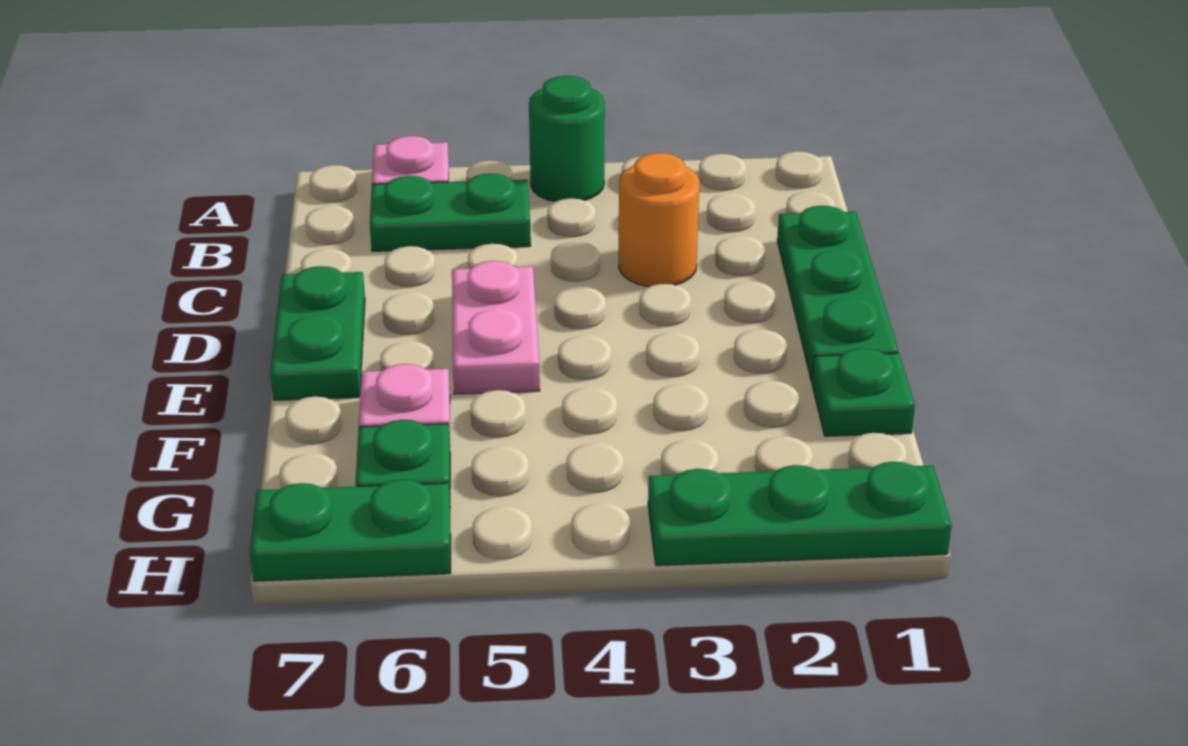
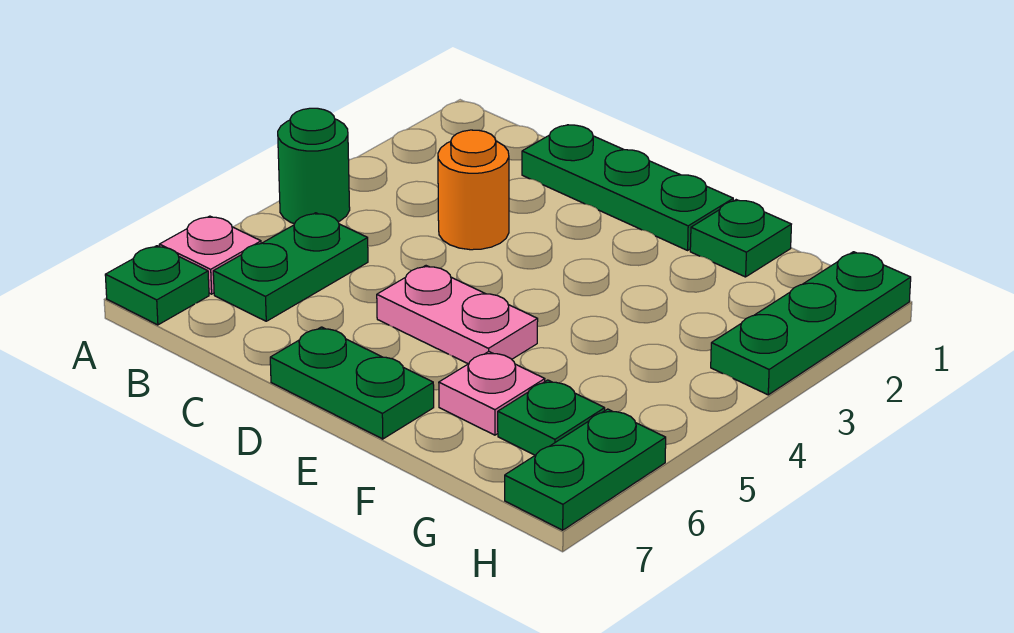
none -> green 1x1 plate [105,246,209,325]

